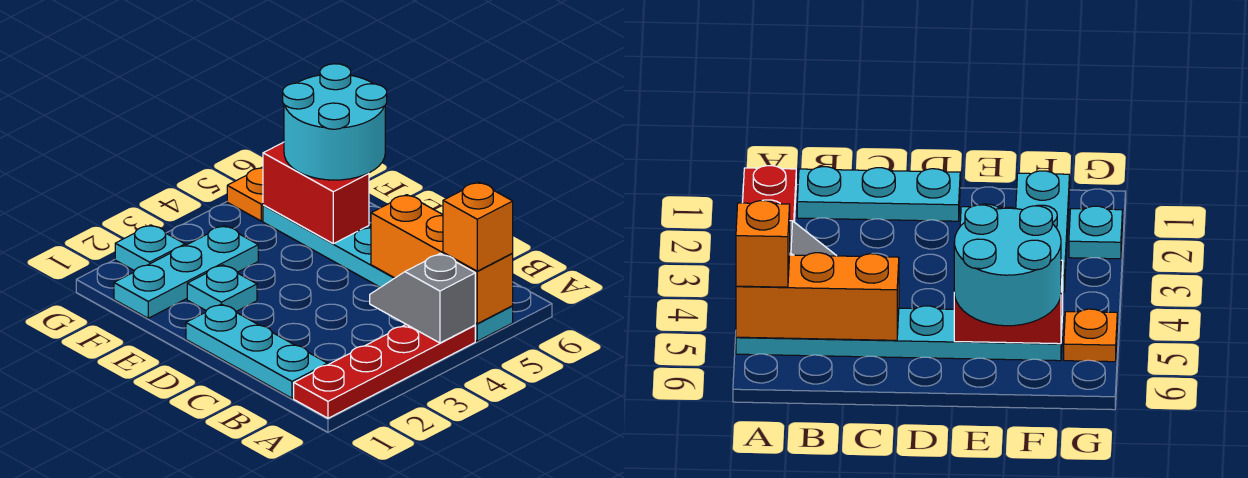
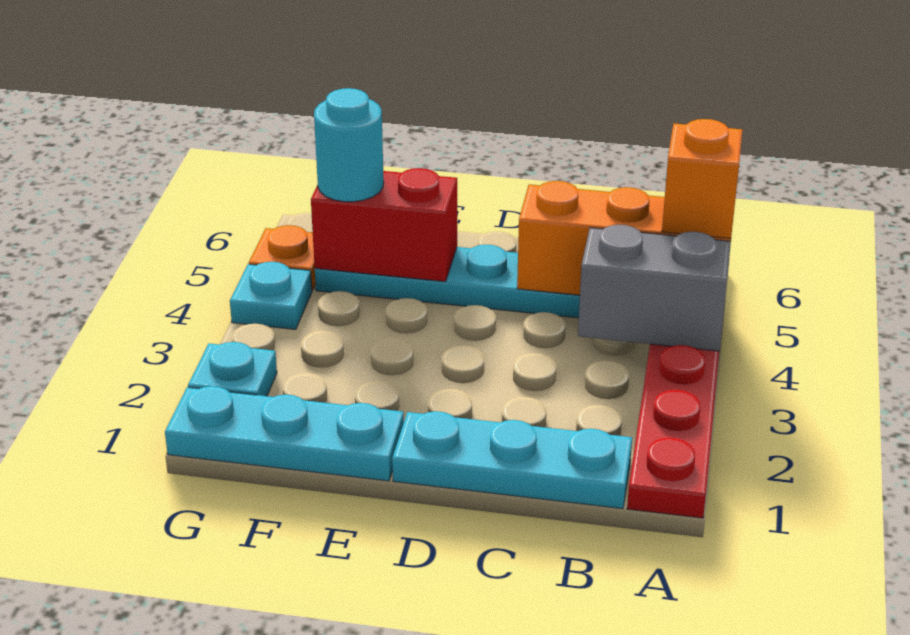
grey 1x2 slope [370,253,475,343] -> grey 1x2 brick [578,225,731,351]
cyan 1x1 plate [187,265,257,311] -> cyan 1x1 plate moved to [230,262,312,329]
cyan 2x2 round brick [283,64,387,180] -> cyan 1x1 round brick [314,88,384,202]
cyan 1x3 plate [114,226,258,318] -> cyan 1x3 plate turned to [165,386,404,481]

